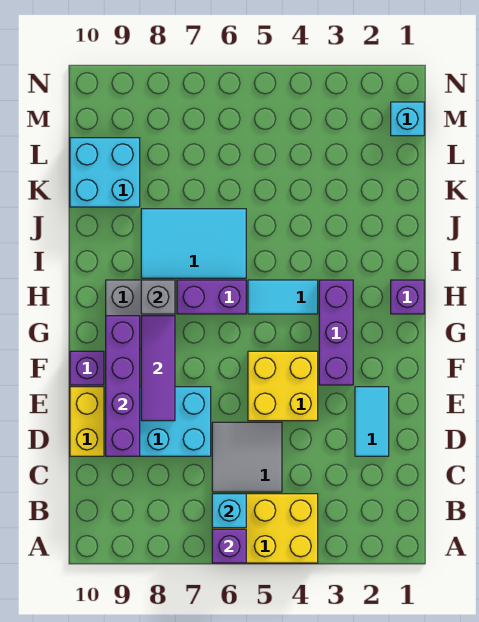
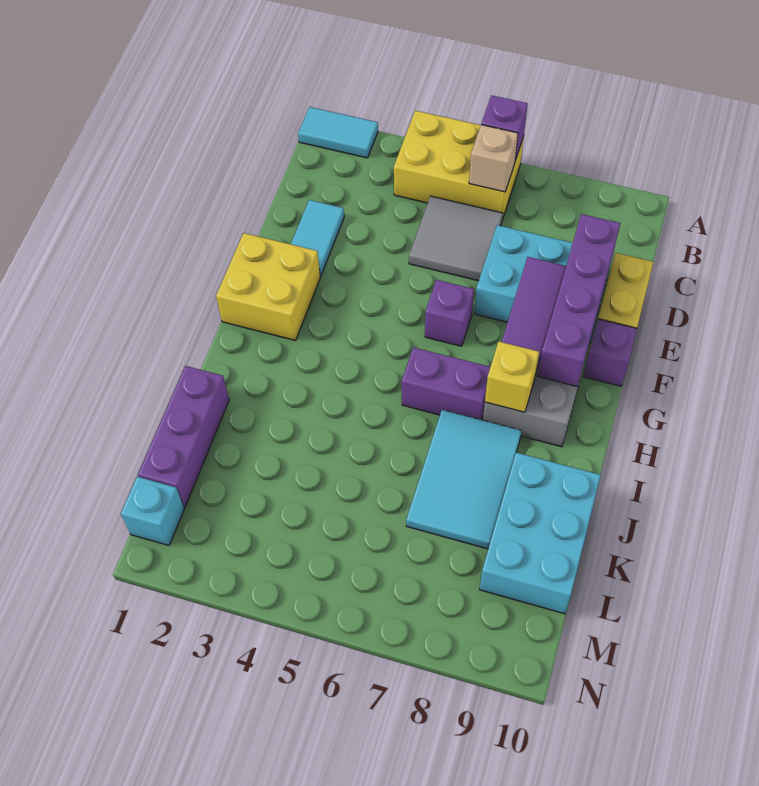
cyan 1x1 brick [212,494,246,528] -> tan 1x1 brick [469,125,518,192]
yellow 2x2 brick [248,351,318,421] -> yellow 2x2 brick moved to [216,233,320,341]
purple 1x3 brick [319,280,353,385] -> purple 1x3 brick moved to [138,366,229,507]
purple 1x1 brick [391,280,424,314] -> purple 1x1 brick moved to [425,280,474,346]
cyan 1x2 tile [248,280,318,314] -> cyan 1x2 tile moved to [298,107,378,158]
grey 1x1 brick [141,280,175,314] -> yellow 1x1 brick [485,342,539,412]
cyan 2x3 tile [141,209,246,278] -> cyan 2x3 tile turned to [406,410,522,549]
cyan 2x2 brick [70,138,140,207] -> cyan 2x3 brick [480,453,601,614]

